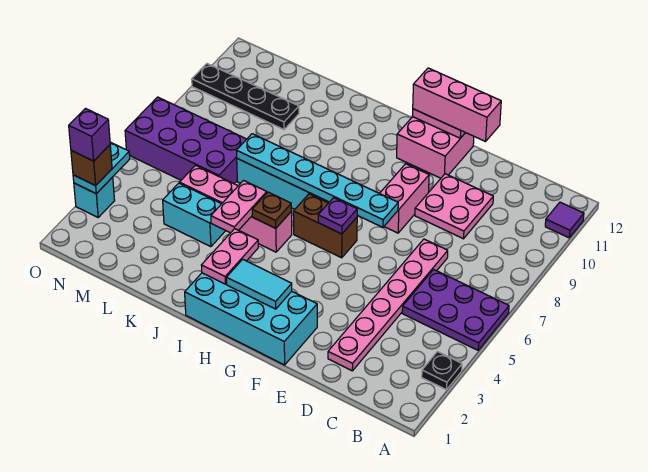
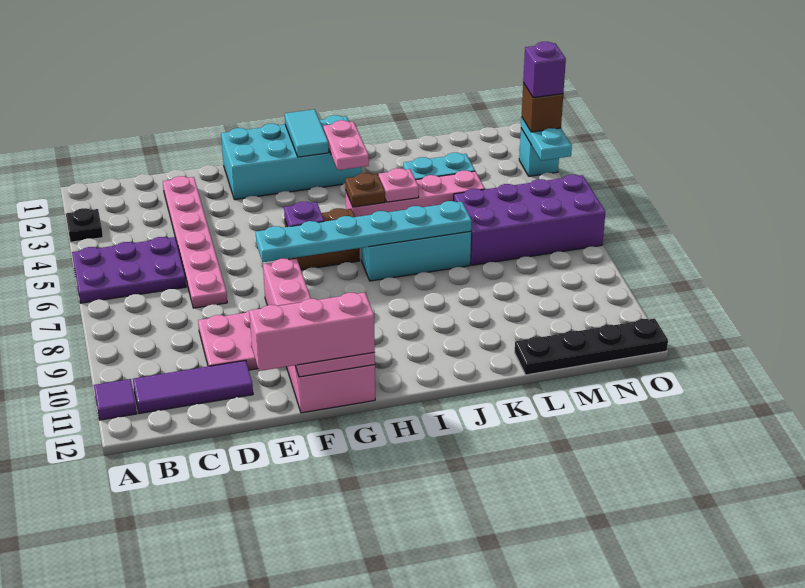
none -> purple 1x3 tile [133,360,253,414]
cyan 1x2 tile [226,259,292,309] -> cyan 1x2 tile turned to [285,109,329,157]
pink 1x2 plate [211,181,267,233] -> pink 1x1 plate [379,168,419,202]
black 1x4 plate [192,64,299,129] -> black 1x4 plate moved to [515,318,668,375]

